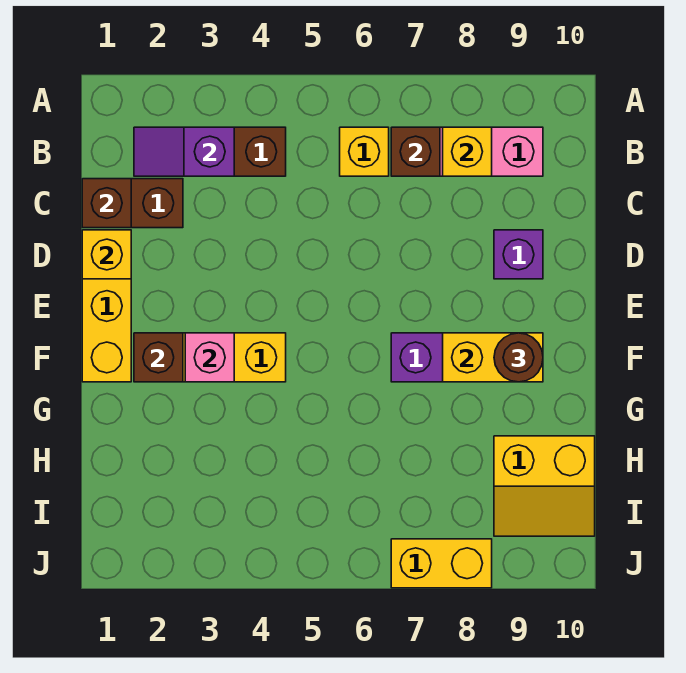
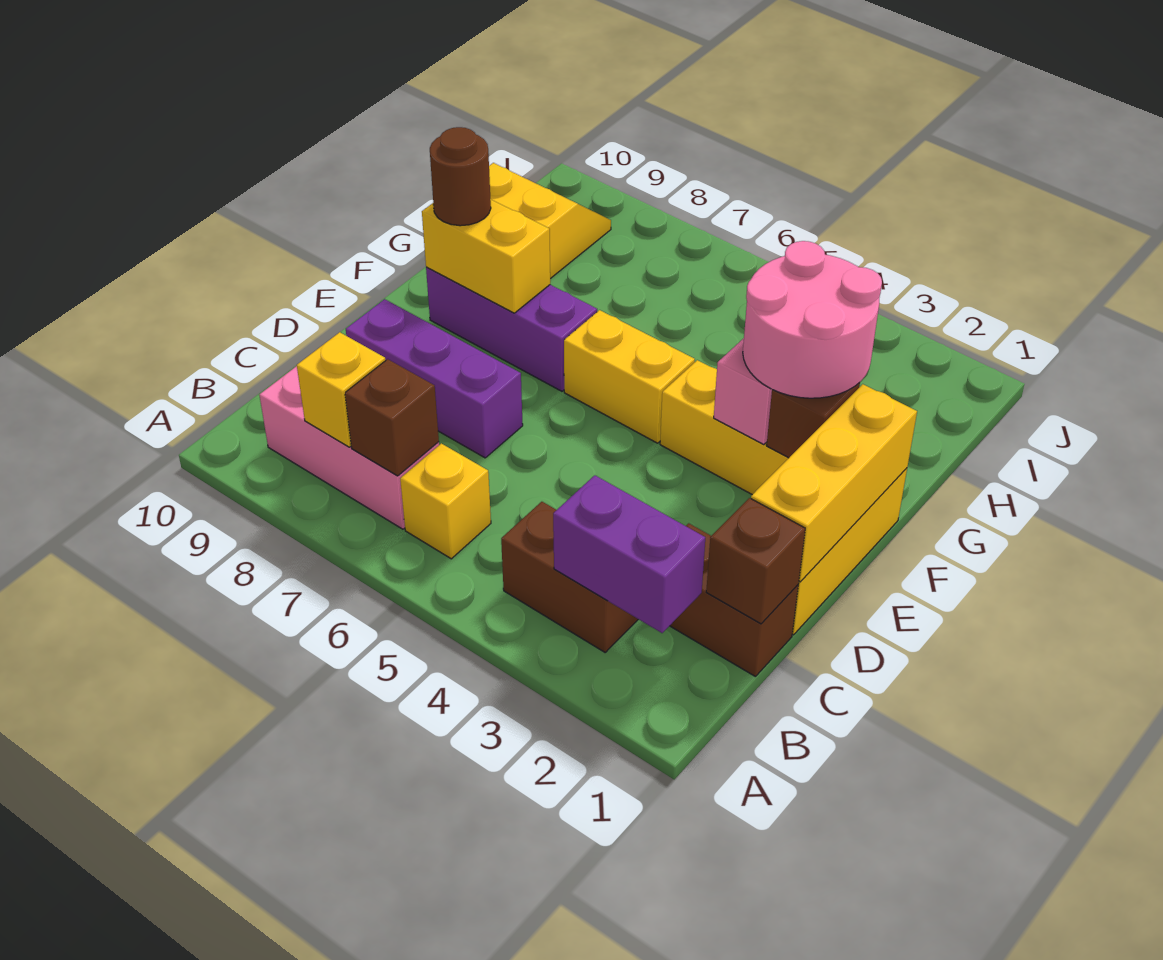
purple 1x2 slope [134,127,234,176] -> purple 1x2 brick [553,475,705,633]
yellow 1x1 brick [82,230,131,279] -> yellow 1x3 brick [751,384,917,582]
purple 1x1 brick [494,230,543,279] -> purple 1x3 brick [346,299,523,458]
none -> pink 2x2 round brick [743,241,882,398]
yellow 1x2 brick [391,539,492,588] -> yellow 1x2 brick moved to [564,310,695,443]

